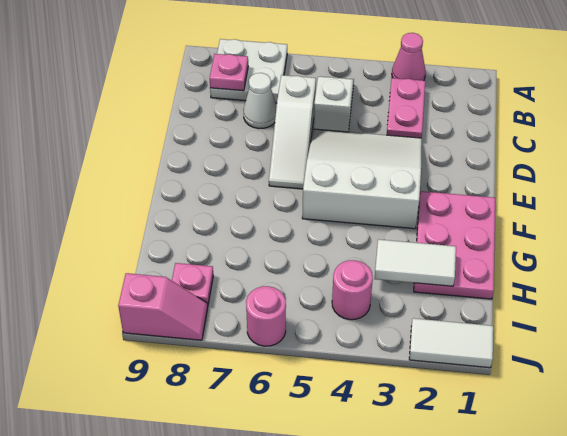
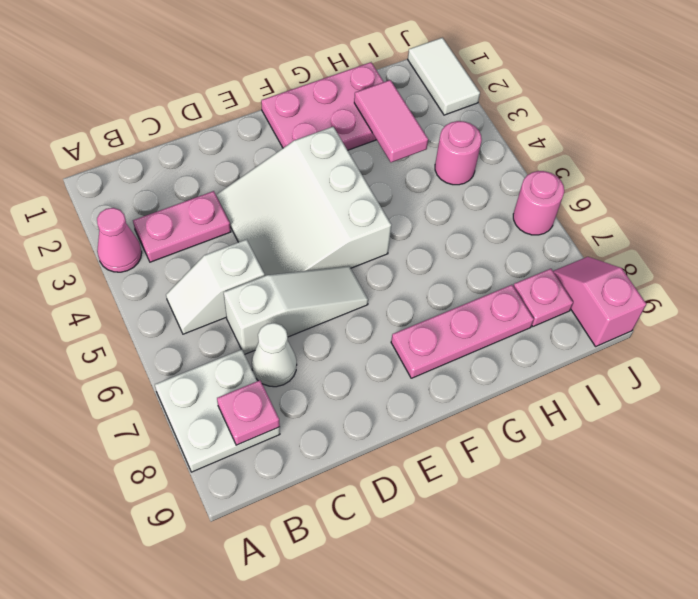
none -> pink 1x3 plate [391,285,534,378]
white 1x2 tile [375,239,456,286] -> pink 1x2 tile [354,80,428,162]

